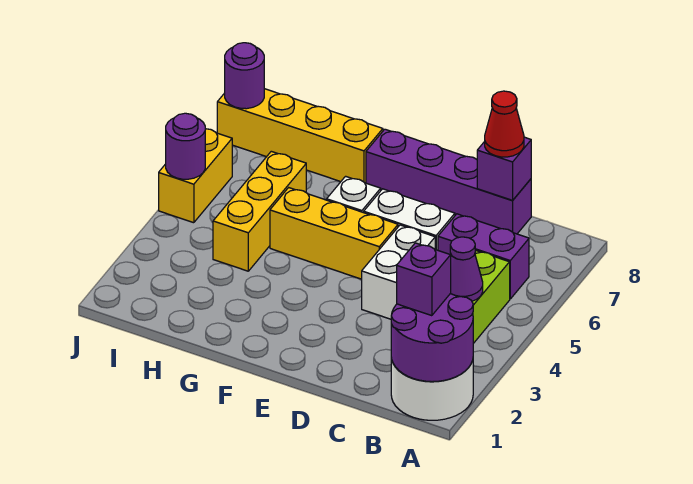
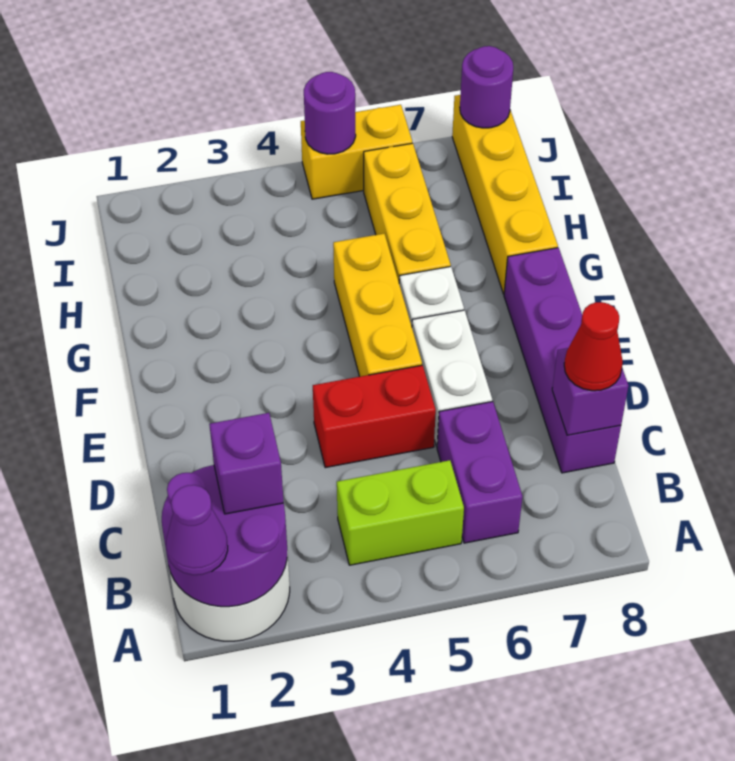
purple 1x1 cone [450,237,483,301] -> purple 1x1 cone moved to [166,485,228,575]
white 1x2 brick [362,225,435,319] -> red 1x2 brick [313,365,436,468]
yellow 1x3 brick [213,151,306,271] -> yellow 1x3 brick turned to [364,143,451,281]

